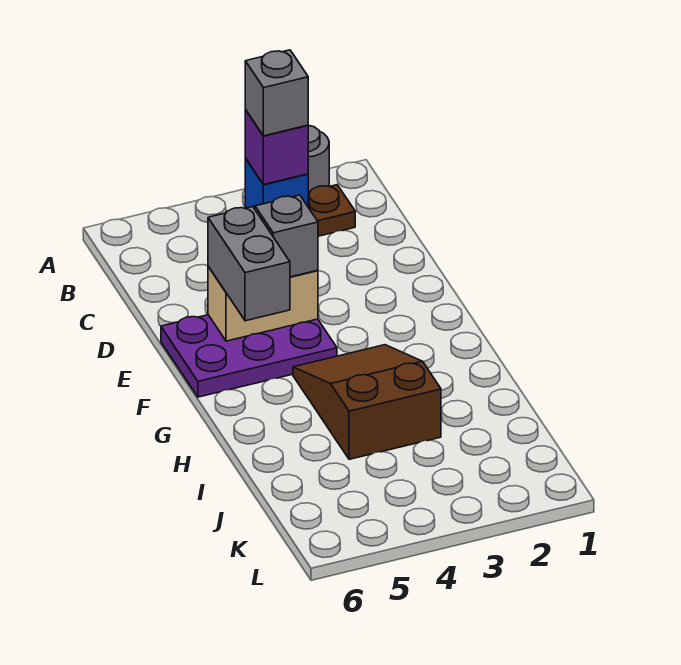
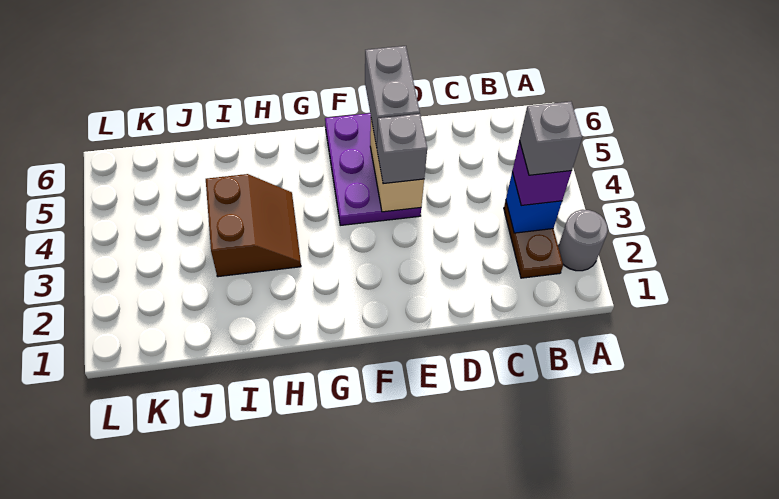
grey 1x2 brick [208,207,290,321] -> grey 1x2 brick turned to [365,46,420,147]
brown 2x3 slope [293,345,441,459] -> brown 2x2 slope [206,174,301,277]

